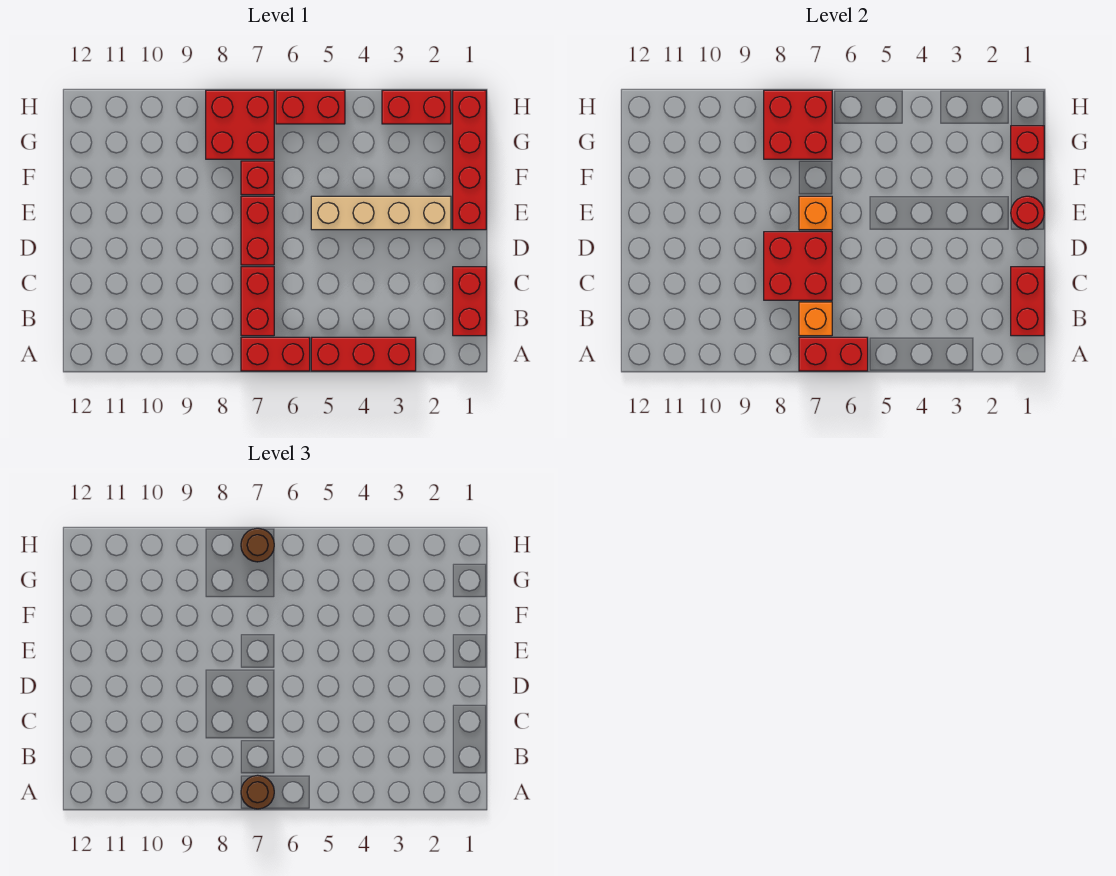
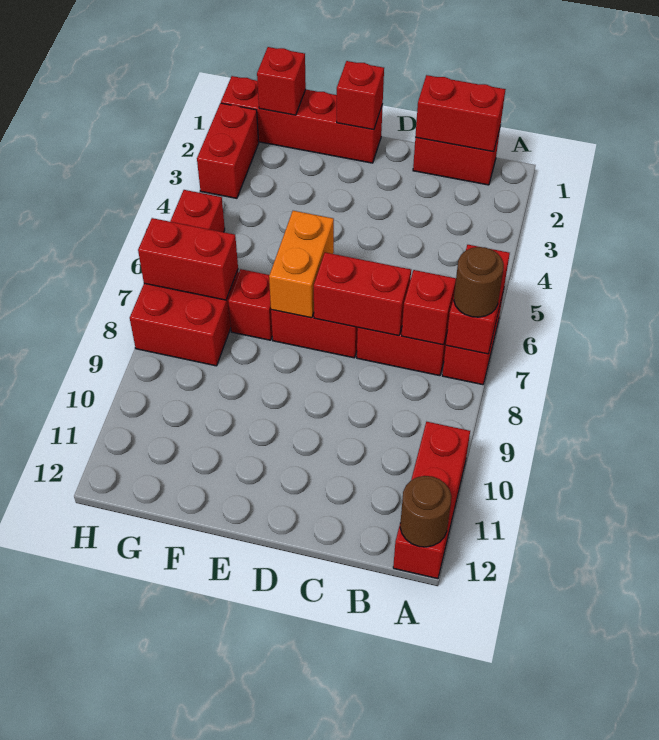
red 1x3 brick [311,337,416,371] -> red 1x3 brick moved to [393,422,470,579]
orange 1x1 brick [799,302,832,336] -> red 1x1 brick [402,270,456,345]
red 2x2 brick [764,232,832,300] -> red 1x2 brick [314,252,411,336]
red 1x1 round brick [1011,196,1044,230] -> red 1x1 brick [337,61,384,130]
tan 1x4 brick [311,196,451,230] -> none
orange 1x1 brick [799,196,832,230] -> orange 1x2 brick [269,211,334,318]
red 2x2 brick [764,90,832,159] -> red 1x2 brick [138,218,238,300]
brown 1x1 round brick [241,528,274,562] -> brown 1x1 round brick moved to [400,476,451,547]

